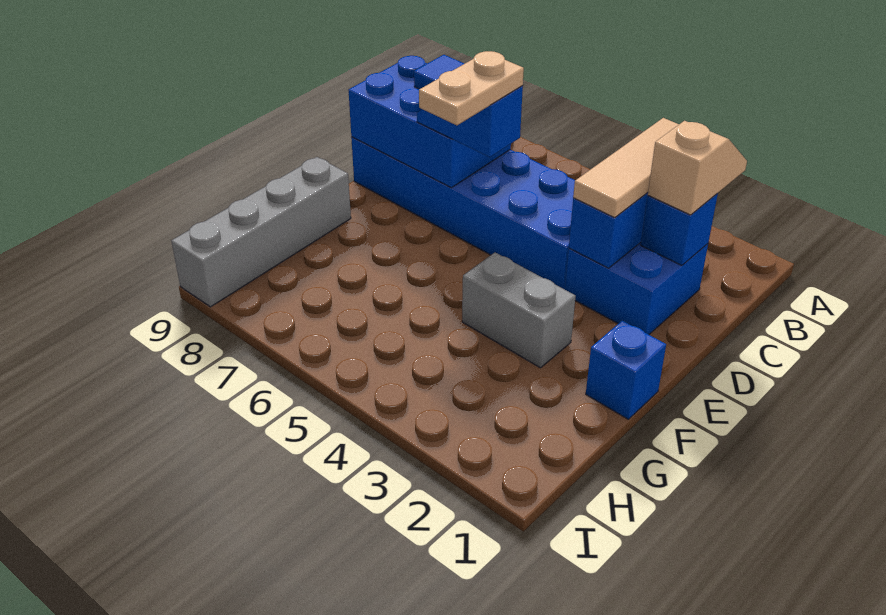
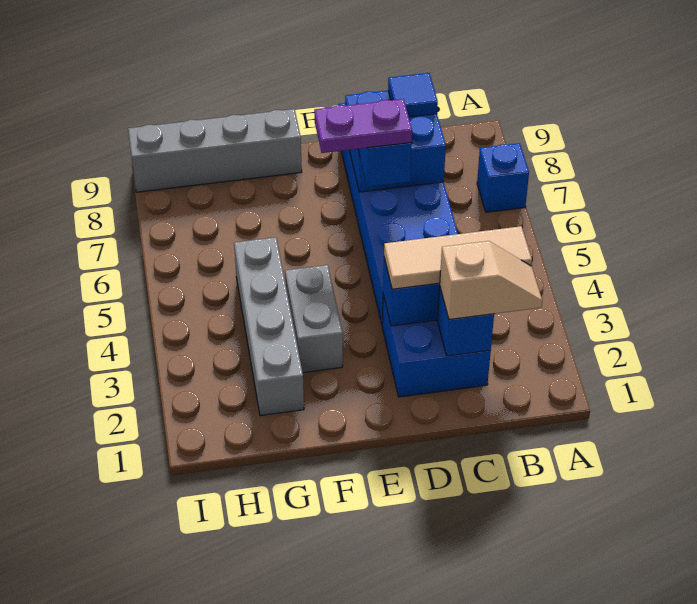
blue 2x3 brick [349,56,511,188] -> blue 2x2 brick [345,91,446,192]
tan 1x2 plate [419,51,524,125] -> purple 1x2 plate [314,99,412,153]
blue 1x1 brick [586,321,666,419] -> blue 1x1 brick moved to [477,143,529,212]
none -> grey 1x4 brick [234,237,304,416]

